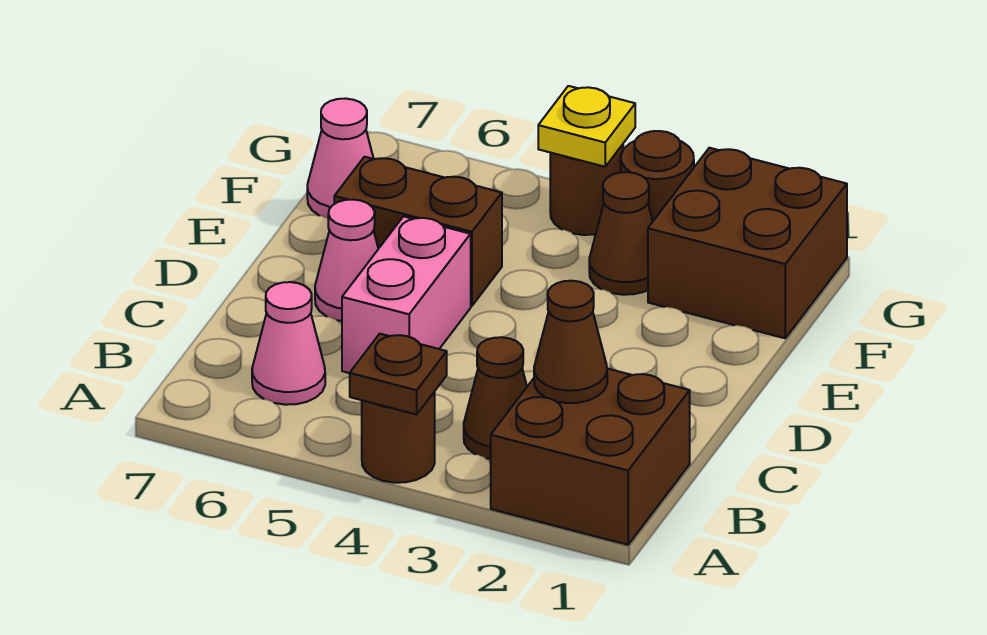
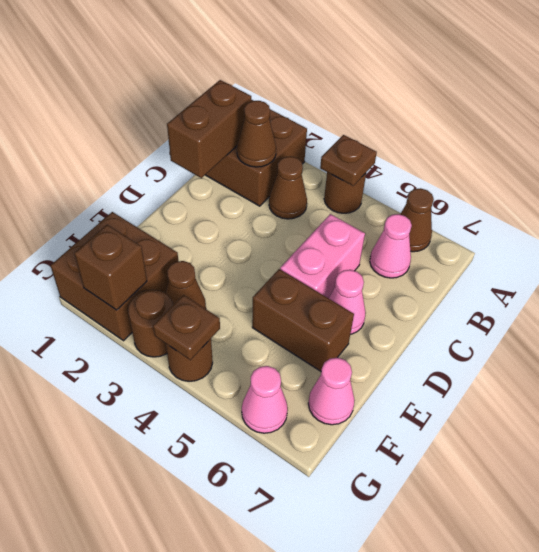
none -> brown 1x1 cone [400,188,434,252]
none -> brown 1x2 brick [167,80,251,178]
none -> brown 1x1 brick [74,225,147,310]
yellow 1x1 plate [538,86,635,167] -> brown 1x1 plate [153,295,220,360]
none -> pink 1x1 cone [242,366,288,433]

